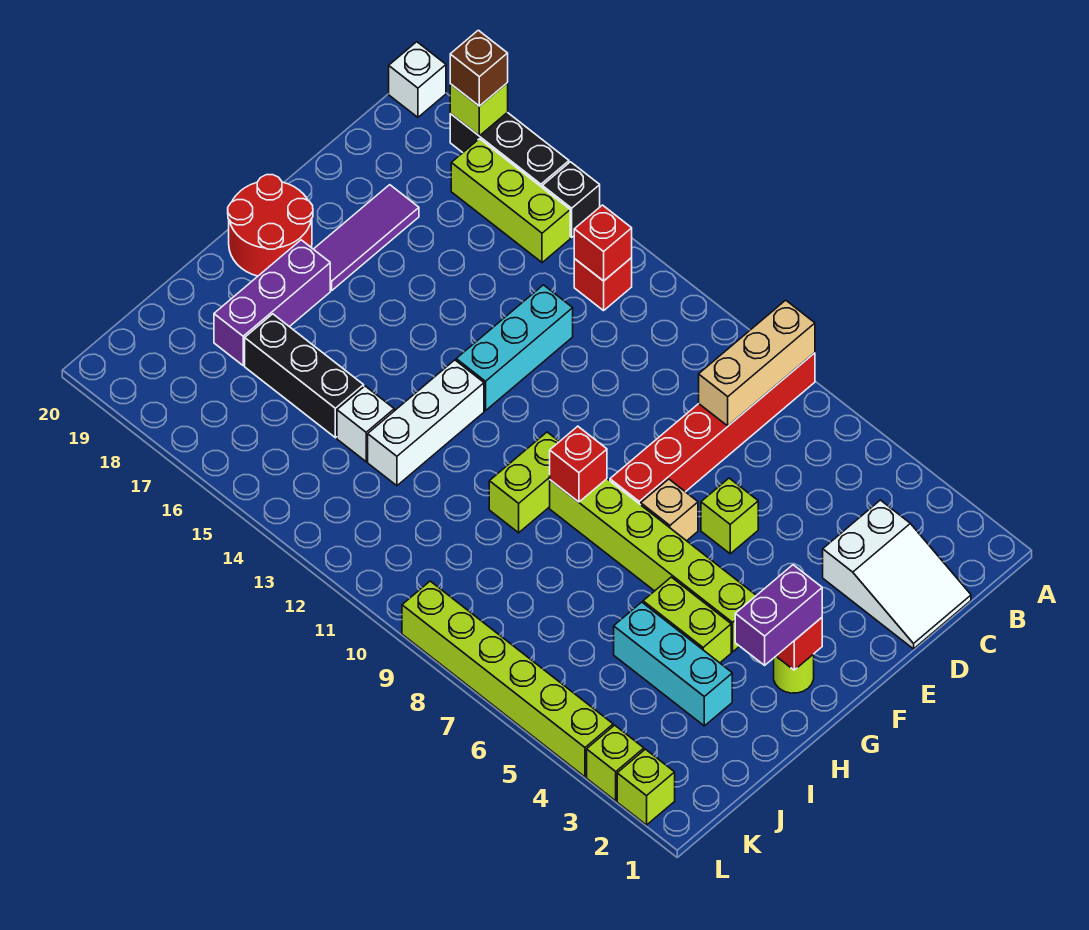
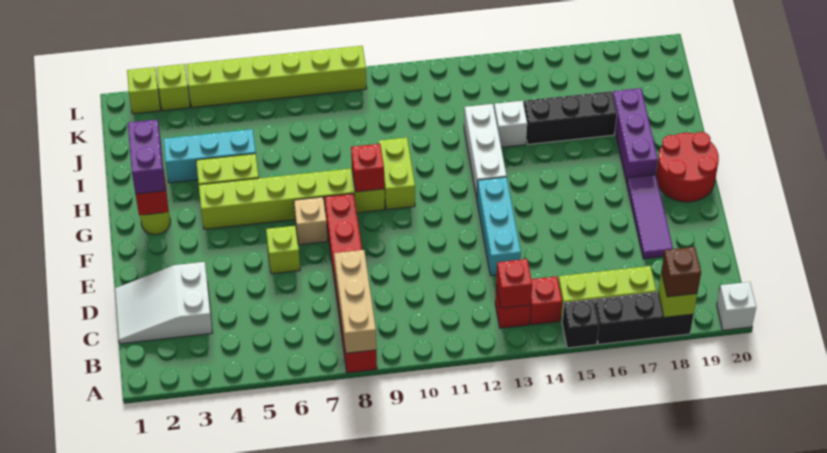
none -> red 1x1 brick [530,276,562,325]

